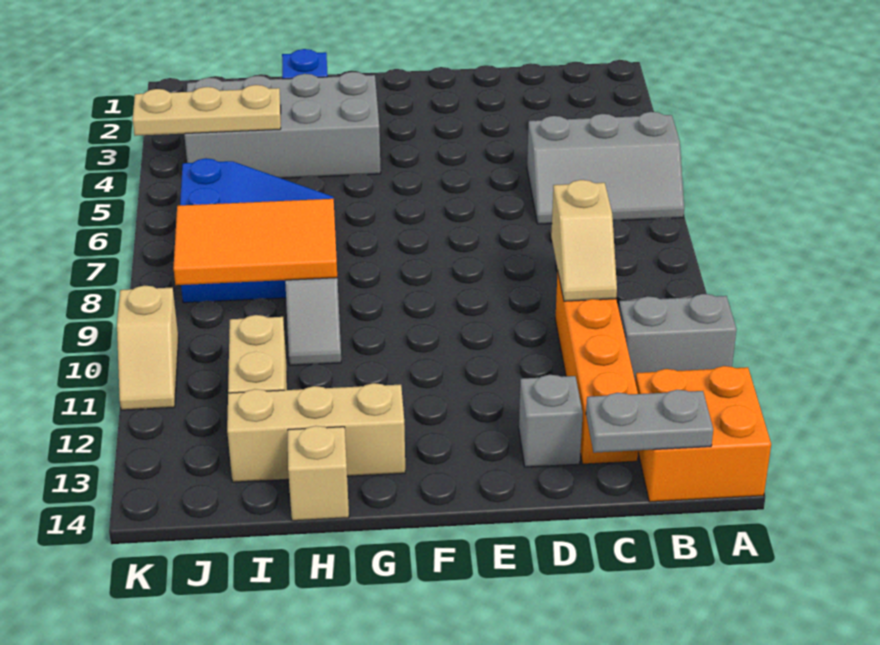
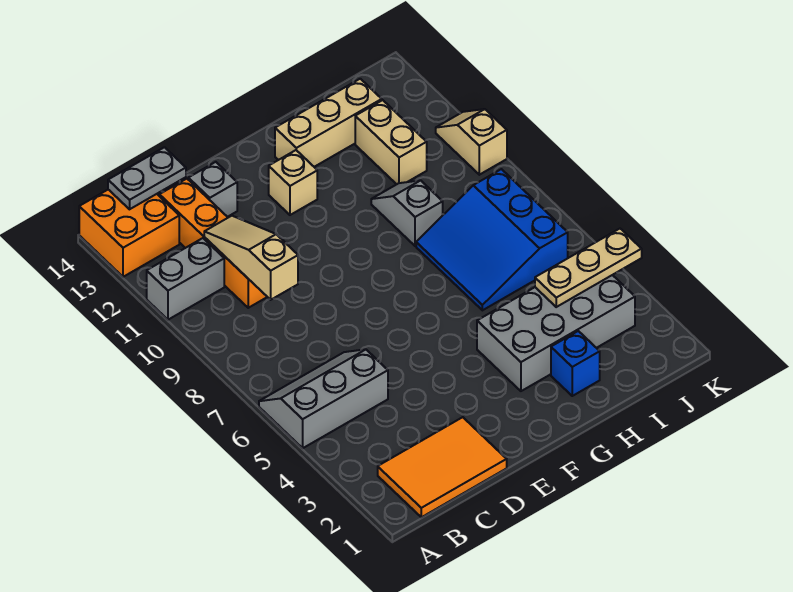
tan 1x2 slope [551,180,617,301] -> tan 1x3 slope [204,216,298,300]
orange 2x3 tile [173,199,337,285] -> orange 2x3 tile moved to [378,417,507,517]
tan 1x1 brick [288,426,349,521] -> tan 1x1 brick moved to [269,150,317,215]

